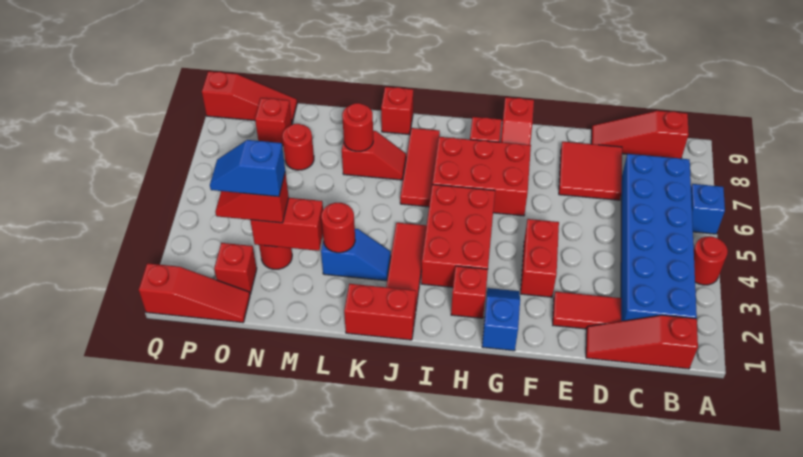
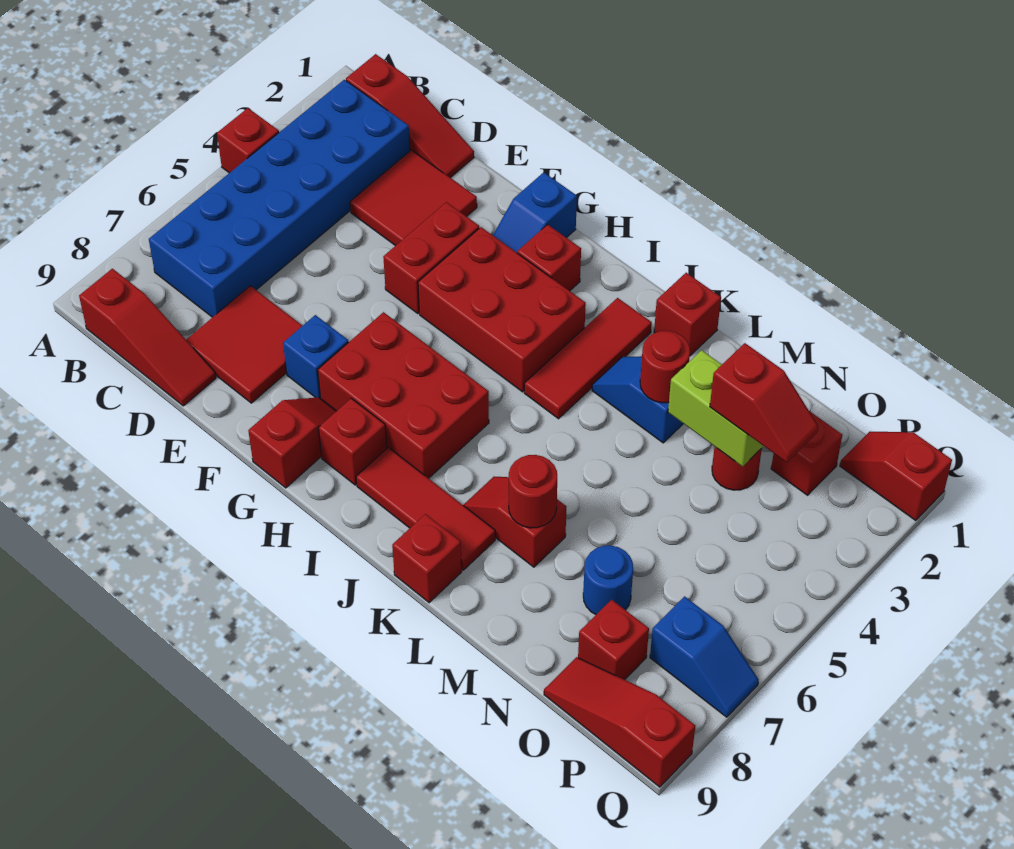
red 1x1 round brick [694,236,728,285] -> red 1x1 brick [217,108,279,173]
blue 1x1 brick [691,184,725,234] -> blue 1x1 brick moved to [283,315,349,399]
red 1x2 tile [553,292,621,329] -> red 2x2 tile [350,150,477,246]
red 2x3 brick [421,184,495,287] -> red 2x3 brick turned to [418,227,586,392]
red 1x2 brick [344,284,416,340] -> red 1x1 brick [654,273,721,356]
red 1x3 tile [400,128,440,207] -> red 1x3 tile turned to [356,447,495,570]
red 1x2 brick [250,198,323,251] -> lime 1x2 brick [668,350,763,466]
blue 1x2 slope [210,140,285,197] -> blue 1x2 slope moved to [650,596,759,717]
red 1x1 round brick [282,124,314,170] -> blue 1x1 round brick [583,546,633,614]
red 1x3 slope [139,263,250,323] -> red 1x2 slope [840,432,952,521]

